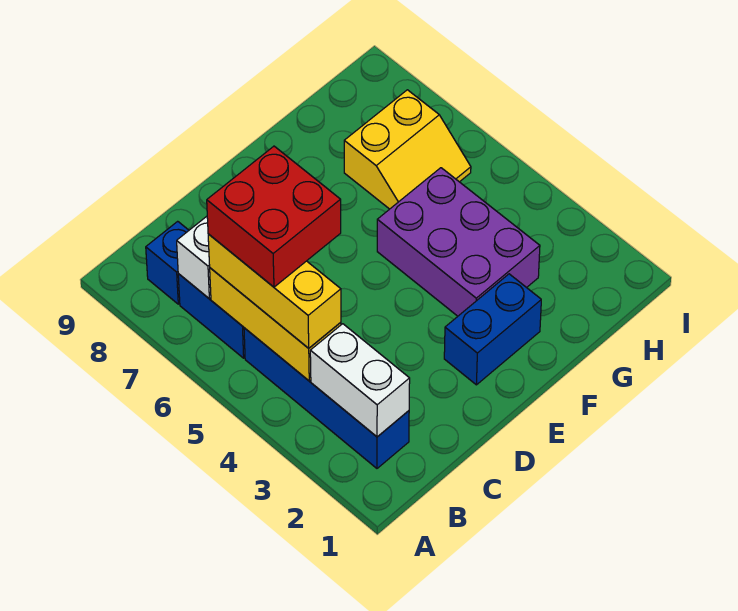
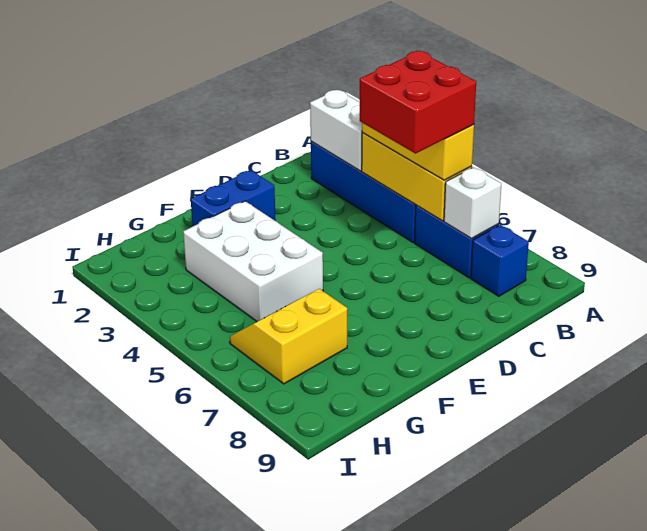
purple 2x3 brick [377,168,540,316] -> white 2x3 brick [183,201,323,322]

